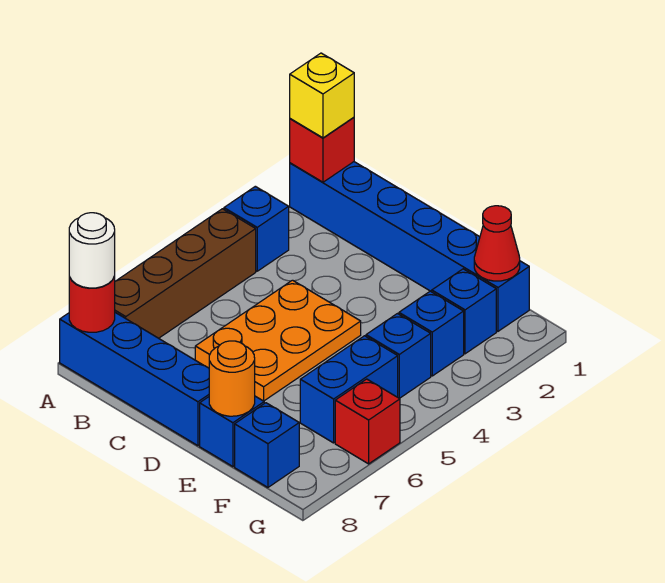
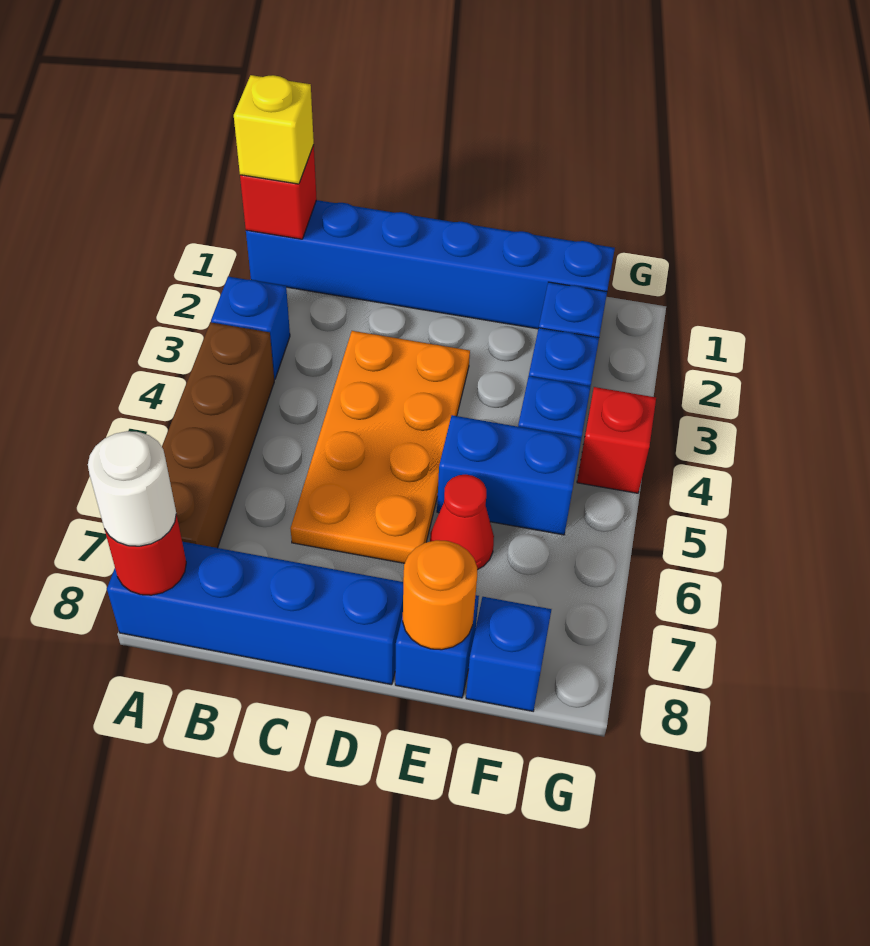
orange 2x3 plate [195,280,361,401] -> orange 2x4 plate [291,331,470,563]
red 1x1 cone [474,206,520,281] -> red 1x1 cone moved to [430,474,494,570]
blue 1x2 brick [300,336,398,443] -> blue 1x2 brick turned to [437,415,581,535]
red 1x1 brick [335,379,400,464] -> red 1x1 brick moved to [577,387,656,493]

